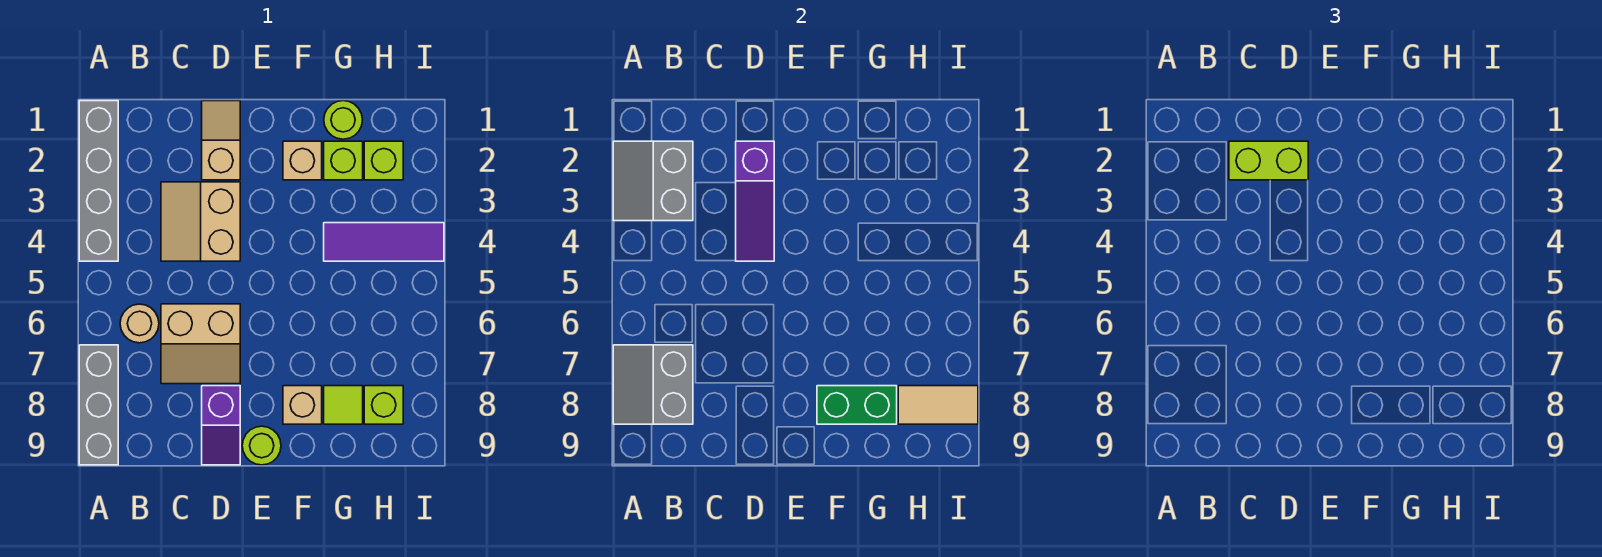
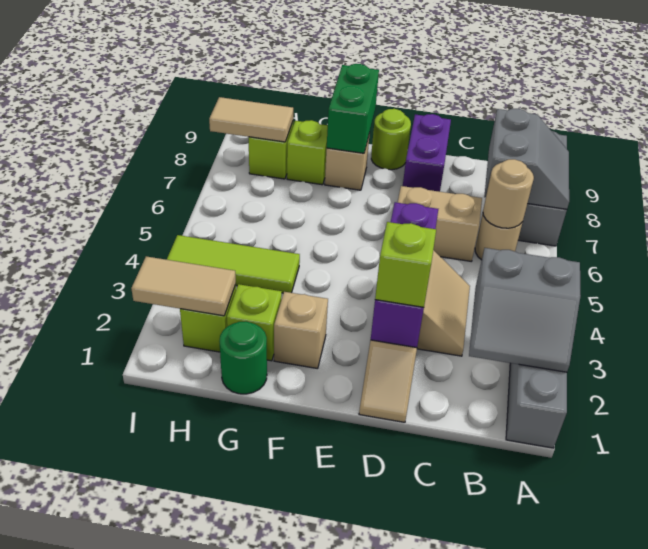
grey 2x2 slope [613,141,693,221] -> grey 2x2 slope turned to [469,248,581,372]
none -> tan 1x1 round brick [483,159,534,228]
lime 1x2 brick [1229,141,1308,180] -> lime 1x1 brick [375,222,436,307]
purple 1x3 slope [736,141,774,261] -> purple 1x3 brick [371,202,438,348]
purple 1x2 slope [202,386,240,465] -> purple 1x2 brick [403,114,451,192]
green 1x2 brick [817,386,897,424] -> green 1x2 brick turned to [327,64,379,153]
lime 1x1 round brick [324,101,362,139] -> green 1x1 round brick [219,321,267,394]
purple 1x3 tile [324,223,444,261] -> lime 1x3 tile [167,235,300,293]
lime 1x1 tile [324,386,363,424] -> lime 1x1 brick [287,120,328,185]
none -> tan 1x2 tile [131,256,236,316]

